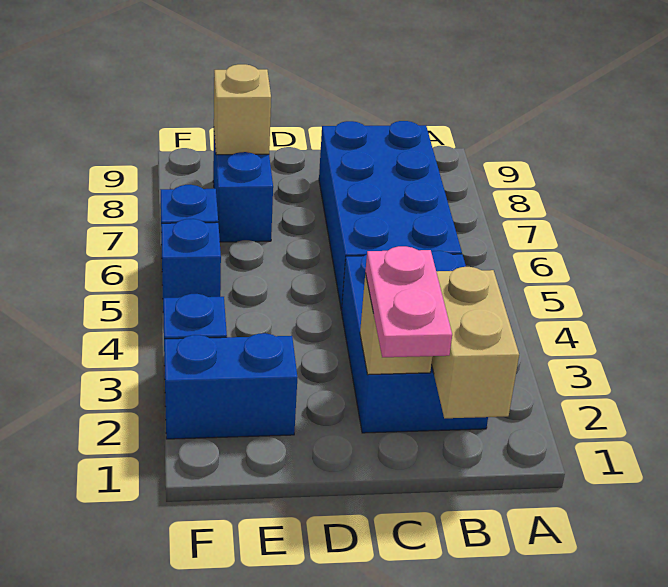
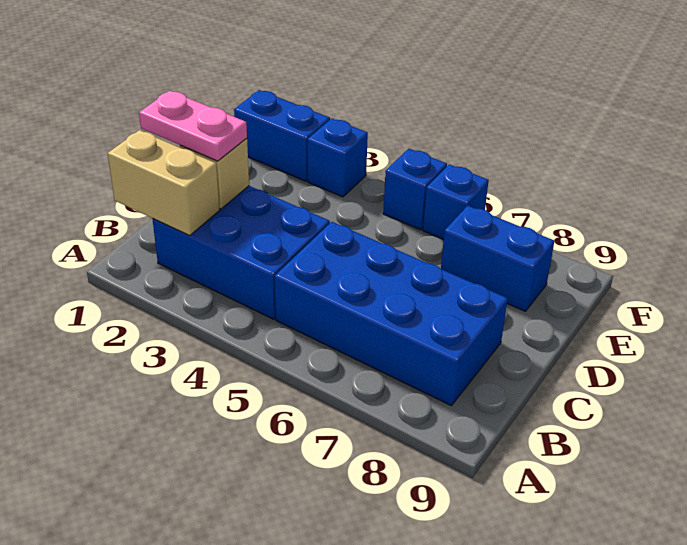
blue 1x2 brick [164,333,298,439] -> blue 1x2 brick turned to [234,90,330,181]
tan 1x1 brick [214,64,271,155] -> none

